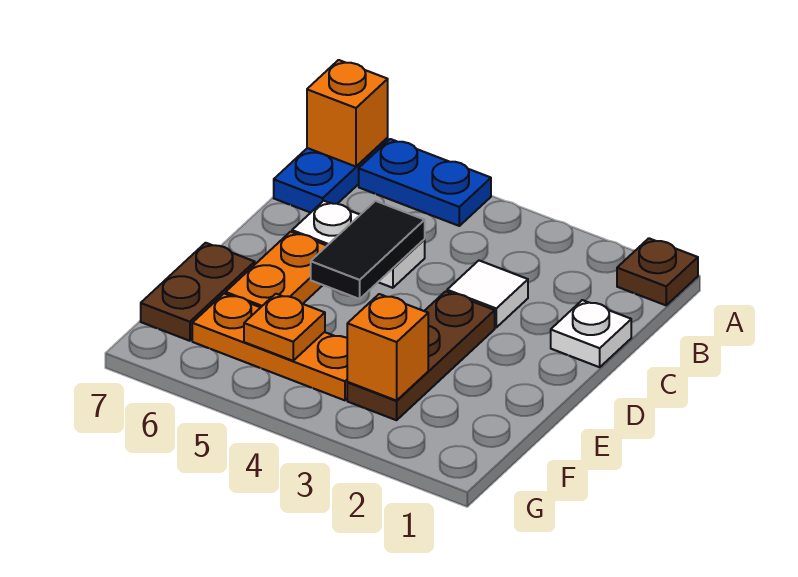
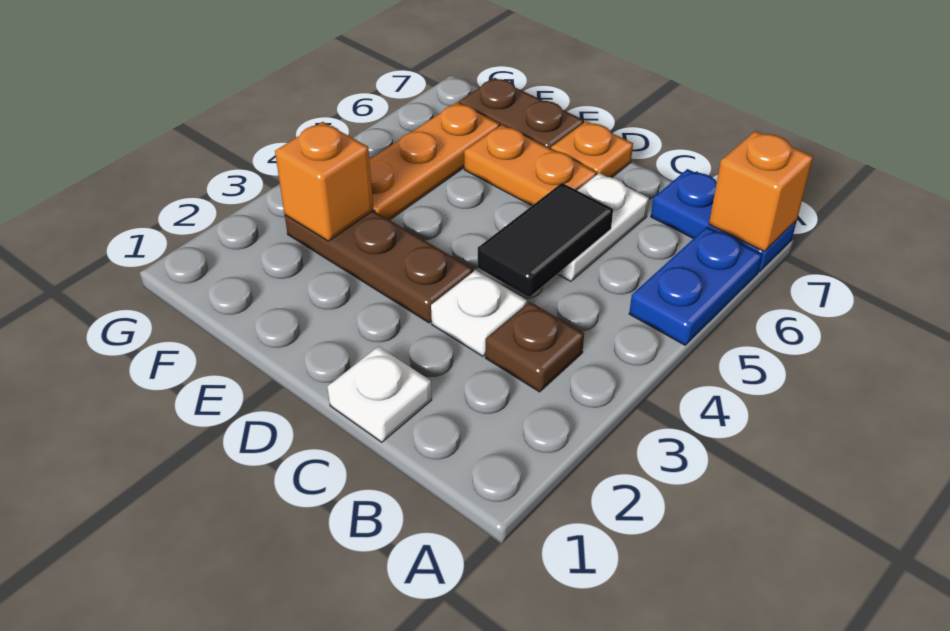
brown 1x1 plate [617,238,698,305] -> brown 1x1 plate moved to [485,302,584,392]
white 1x1 tile [447,261,528,327] -> white 1x1 plate [431,270,527,356]
black 1x2 tile [311,201,425,299] -> black 1x2 tile turned to [478,183,613,297]
orange 1x1 plate [244,294,325,361] -> orange 1x1 plate moved to [551,121,633,178]

